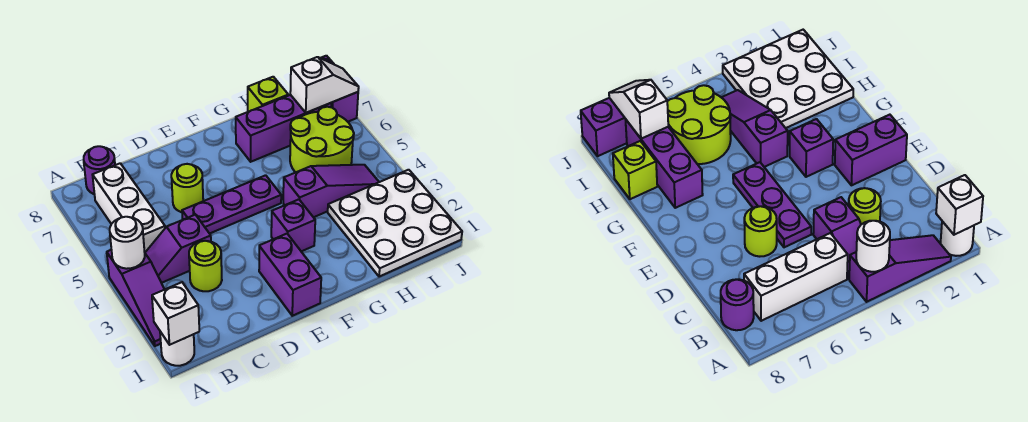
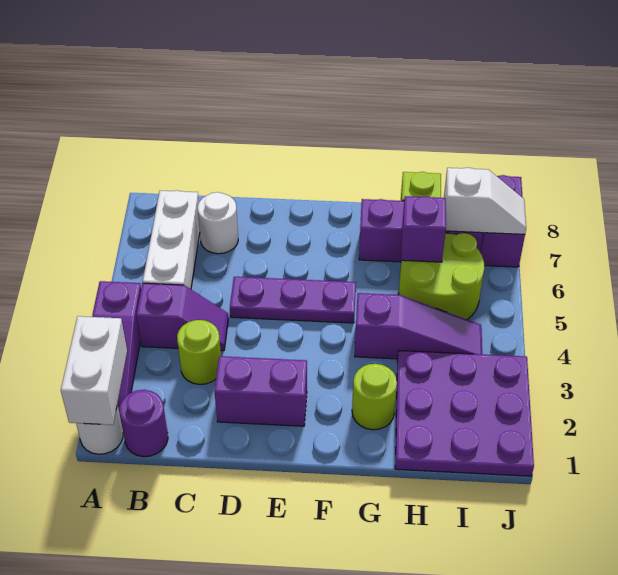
white 1x1 brick [152,282,199,345] -> white 1x2 brick [61,316,127,425]
white 1x1 round brick [110,217,145,269] -> white 1x1 round brick moved to [198,192,238,254]
purple 1x2 slope [145,215,211,283] -> purple 1x2 slope turned to [136,283,228,351]
purple 1x1 round brick [84,146,115,194] -> purple 1x1 round brick moved to [119,390,168,457]
lime 1x1 round brick [171,164,203,212] -> lime 1x1 round brick moved to [352,364,397,430]
purple 1x2 brick [259,234,321,316] -> purple 1x2 brick turned to [214,356,307,426]
purple 1x1 brick [271,199,315,251] -> purple 1x1 brick moved to [401,196,446,262]
white 3x3 plate [328,170,462,277] -> purple 3x3 plate [395,351,534,476]

